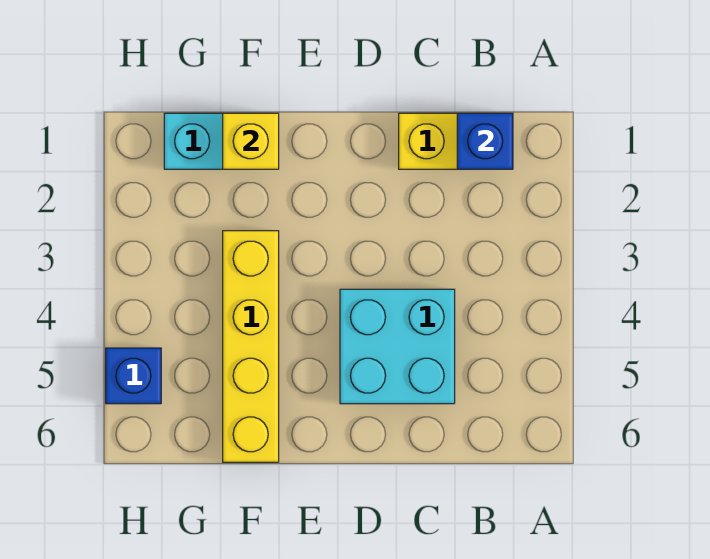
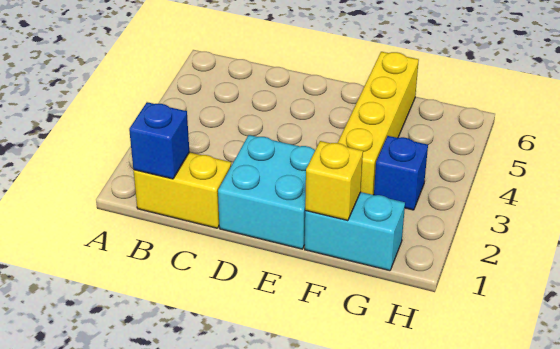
cyan 2x2 brick [340,289,455,404] -> cyan 2x2 brick moved to [218,135,315,249]
blue 1x1 brick [106,348,161,404] -> blue 1x1 brick moved to [374,136,428,210]

